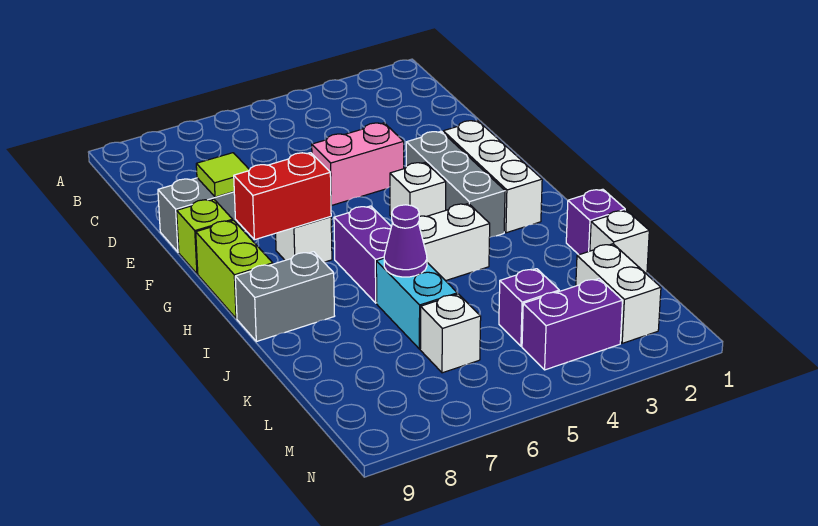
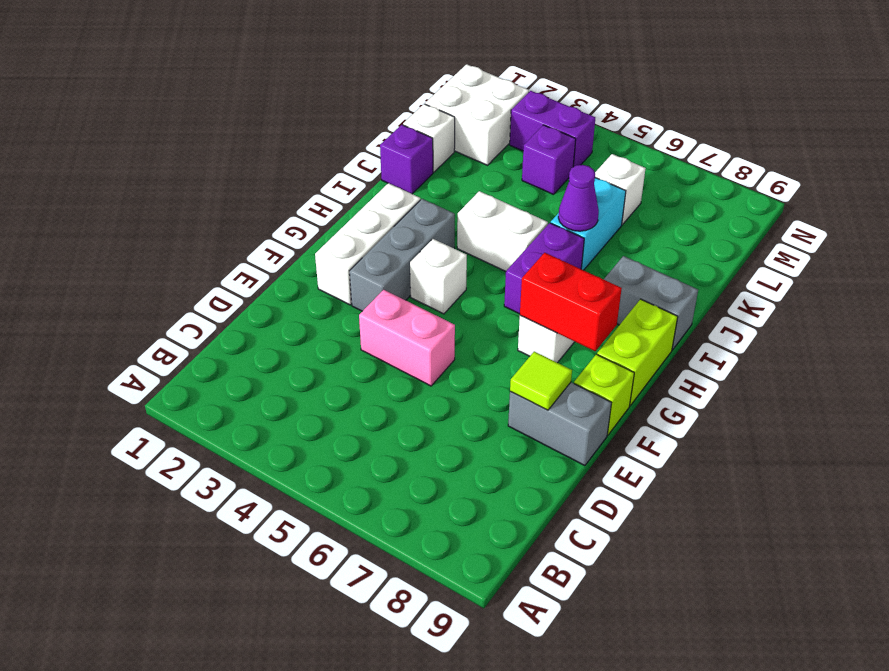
white 1x2 brick [576,244,661,343] -> white 2x2 brick [425,64,529,165]

